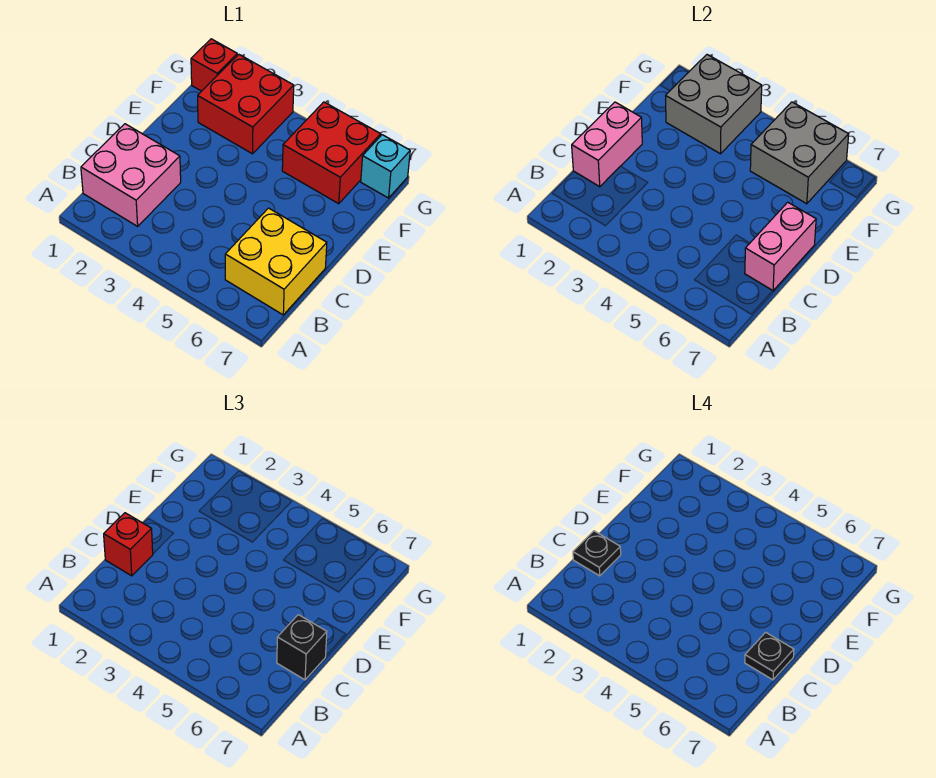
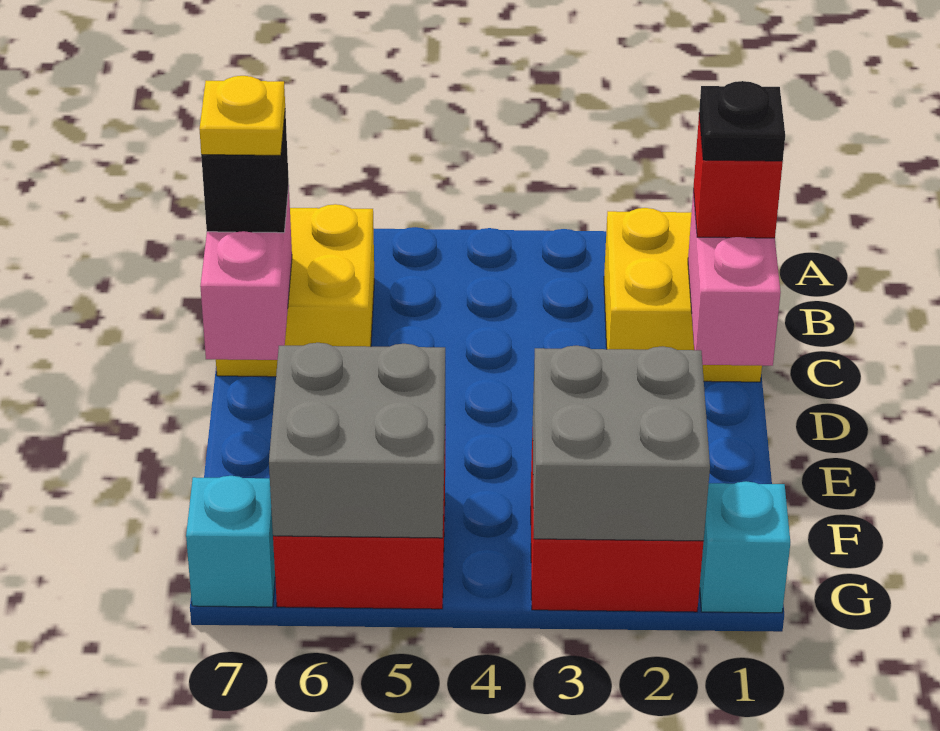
pink 2x2 brick [81,124,181,226] -> yellow 2x2 brick [604,208,762,382]
black 1x1 plate [745,632,794,680] -> yellow 1x1 plate [199,76,285,155]
red 1x1 brick [191,39,237,91] -> cyan 1x1 brick [700,481,790,613]

